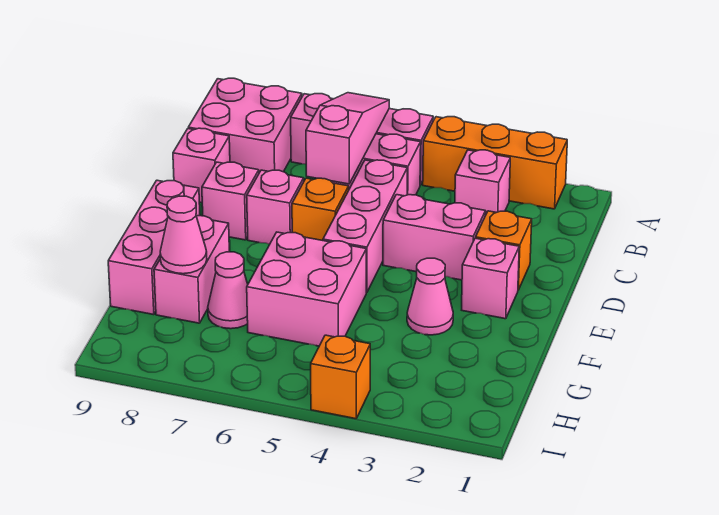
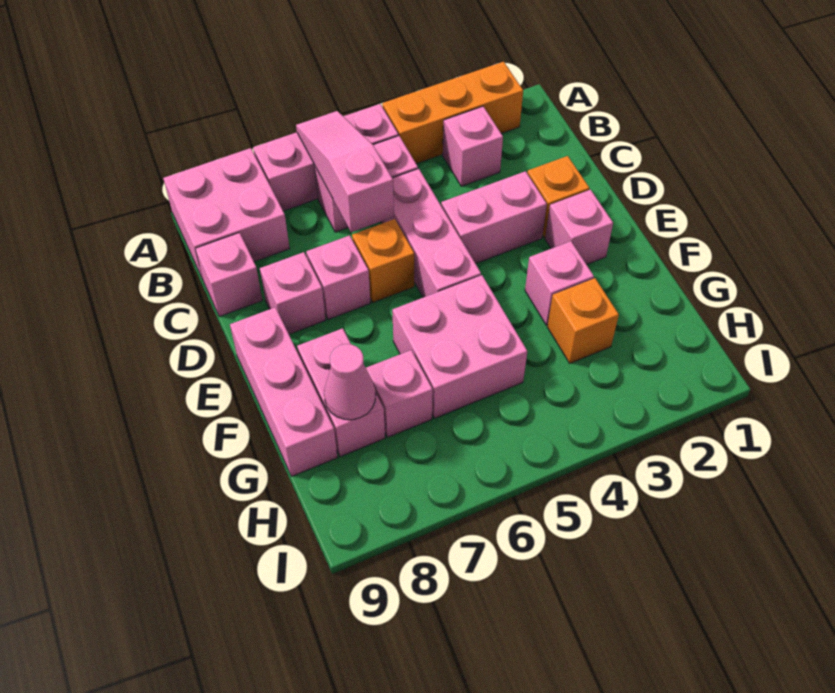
pink 1x1 cone [407,258,453,335] -> pink 1x1 brick [525,241,594,325]
pink 1x1 cone [208,252,248,329] -> pink 1x1 brick [366,350,433,437]
orange 1x1 brick [311,335,370,419] -> orange 1x1 brick moved to [547,278,619,363]

